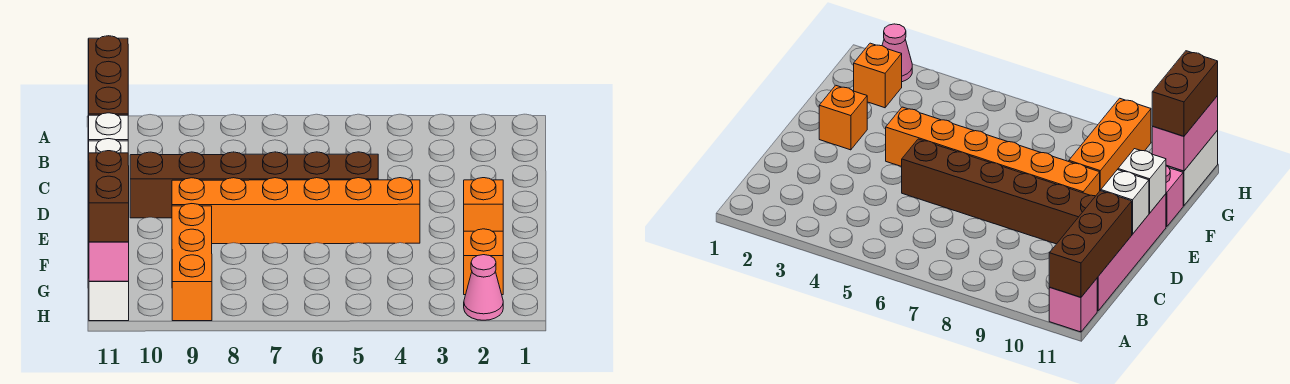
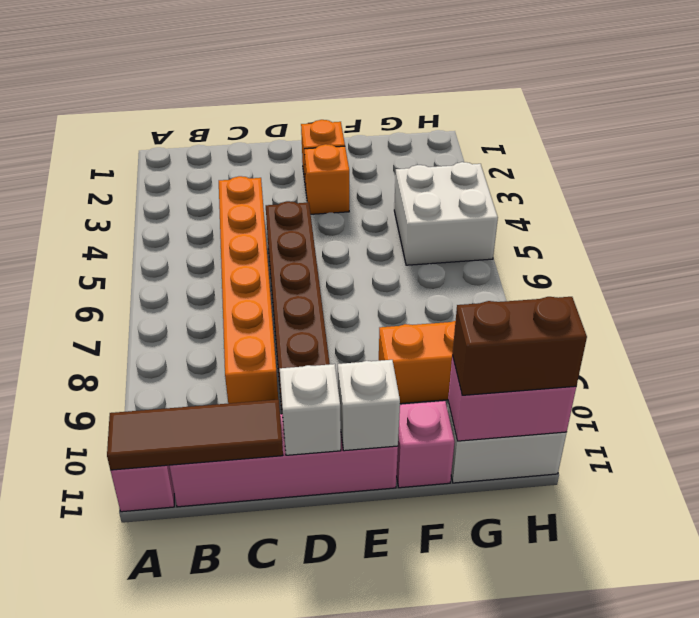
brown 1x3 brick [88,36,128,115] -> brown 1x3 tile [107,400,283,470]
orange 1x6 brick [172,178,420,244] -> orange 1x6 brick moved to [219,176,278,403]
orange 1x1 brick [464,229,503,295] -> orange 1x1 brick moved to [304,144,349,214]
none -> white 2x2 brick [394,162,498,265]
pink 1x1 cone [464,255,503,320] -> none

